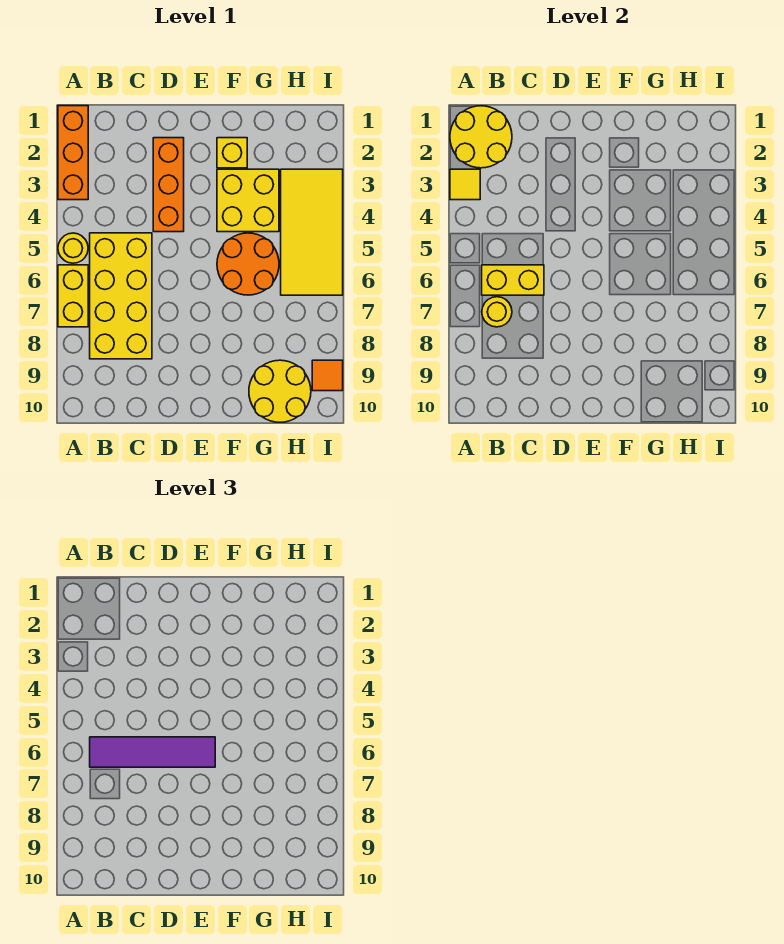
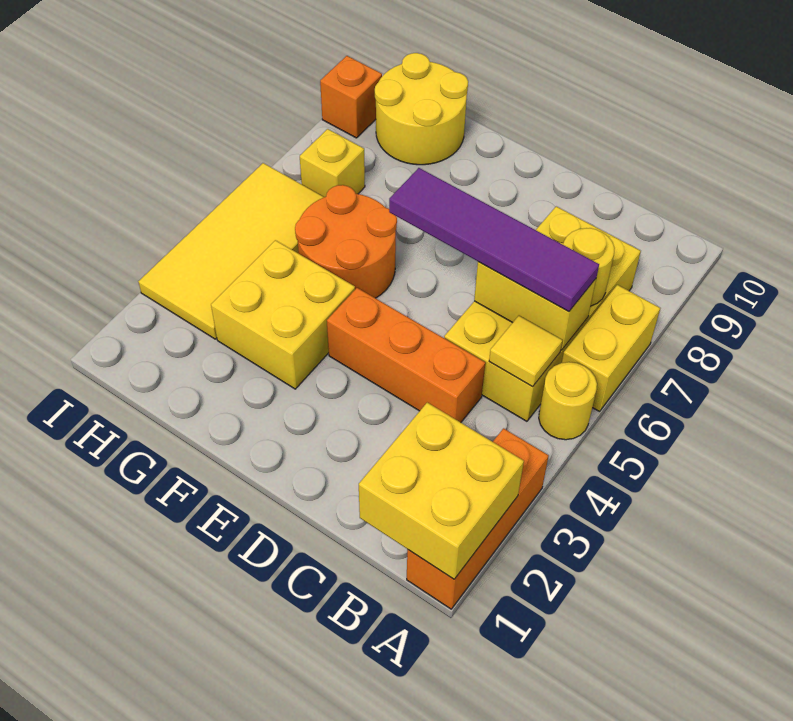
yellow 2x2 round brick [450,106,512,168] -> yellow 2x2 brick [359,402,524,579]
yellow 1x1 tile [450,169,480,200] -> yellow 1x1 tile moved to [489,316,562,387]
orange 1x3 brick [153,138,184,232] -> orange 1x3 brick turned to [327,288,485,422]
yellow 1x1 brick [217,138,247,168] -> yellow 1x1 brick moved to [300,129,365,197]
orange 1x1 tile [312,360,343,391] -> orange 1x1 brick [320,56,382,138]

